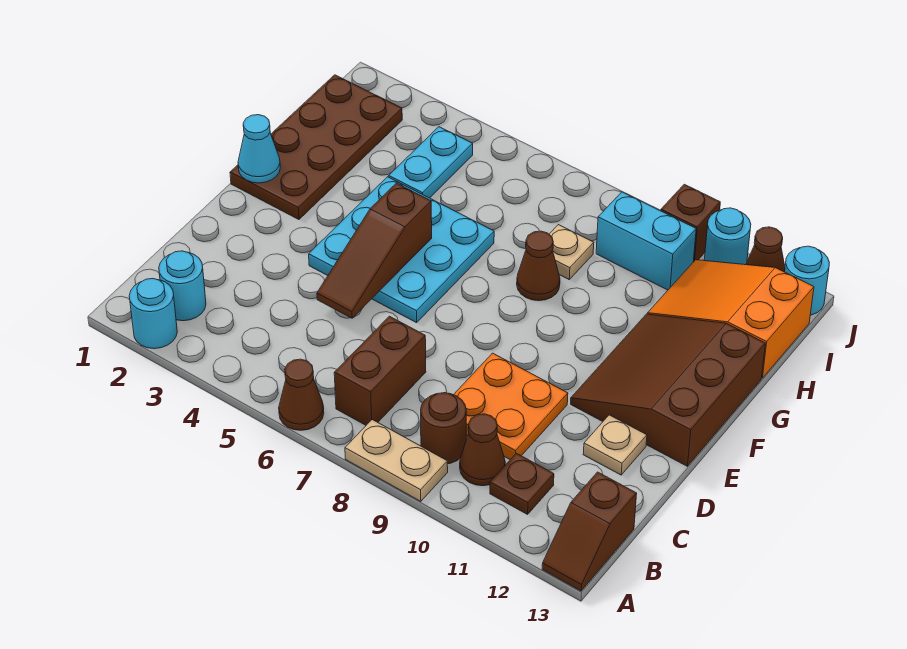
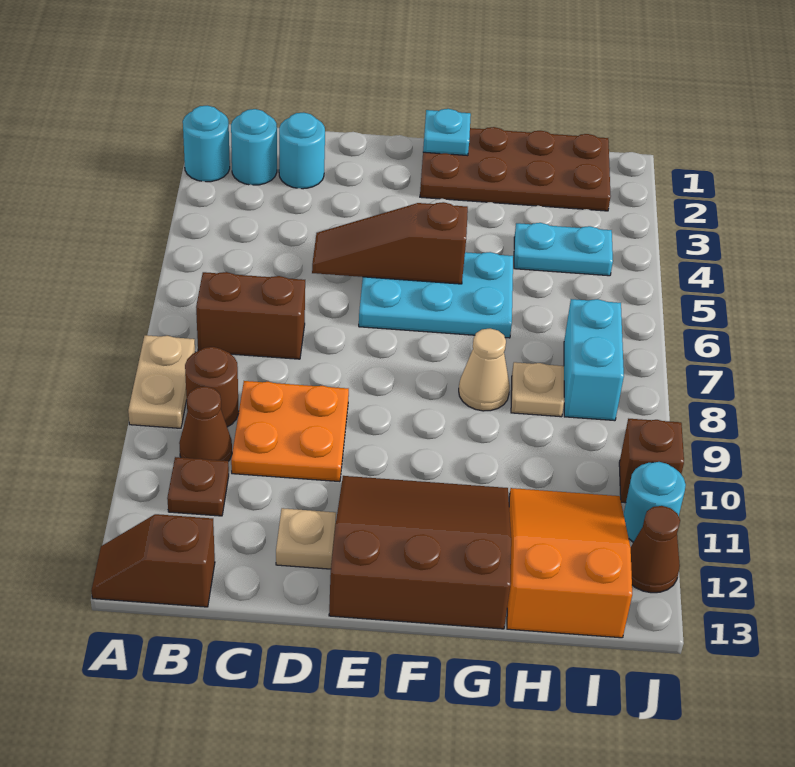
brown 1x1 cone [279,359,324,430] -> none
cyan 3x3 plate [309,177,494,323] -> cyan 2x3 plate [359,252,513,338]
cyan 1x1 cone [238,115,280,183] -> cyan 1x1 plate [423,109,471,156]
brown 1x1 cone [517,231,560,301] -> tan 1x1 cone [459,329,510,411]
cyan 1x2 brick [596,192,696,290] -> cyan 1x2 brick moved to [564,299,624,421]
cyan 1x1 round brick [785,246,829,315] -> cyan 1x1 round brick moved to [279,113,325,189]

